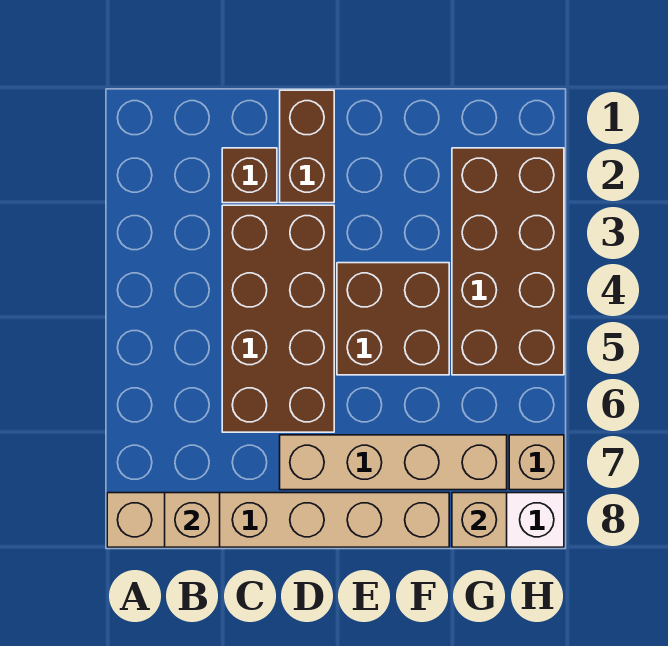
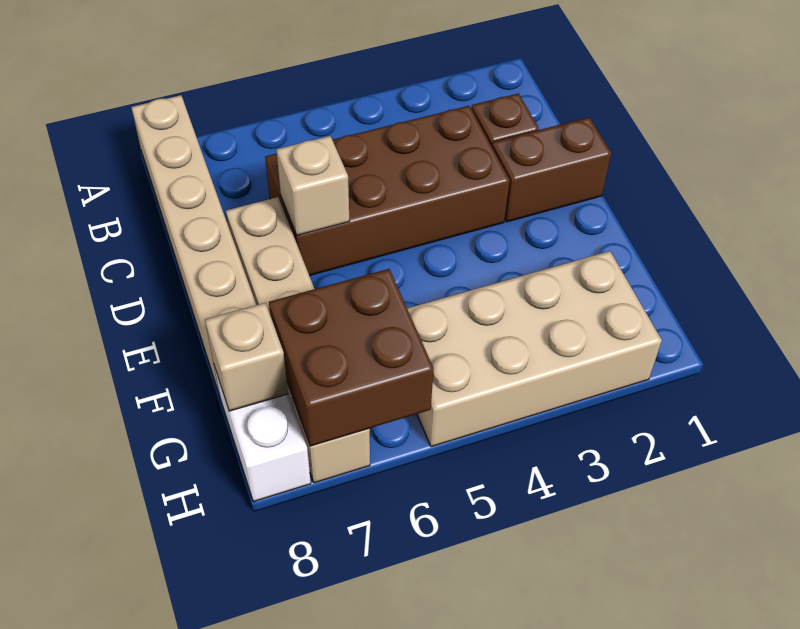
tan 1x1 brick [165,493,220,547] -> tan 1x1 brick moved to [276,136,350,236]
brown 2x2 brick [337,263,449,375] -> brown 2x2 brick moved to [269,269,434,446]
brown 2x4 brick [452,148,564,375] -> tan 2x4 brick [407,251,662,447]

